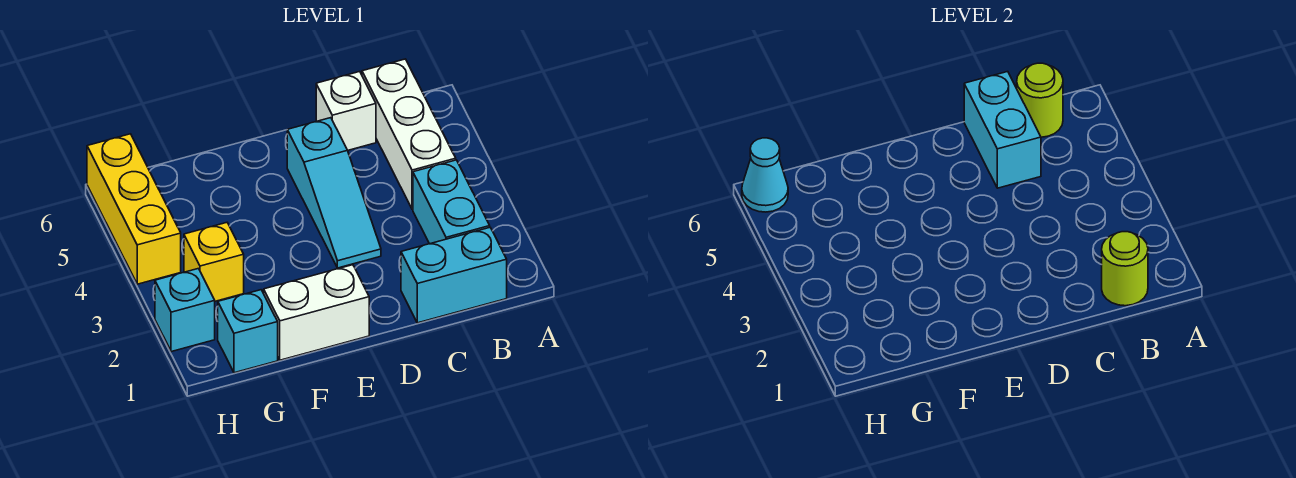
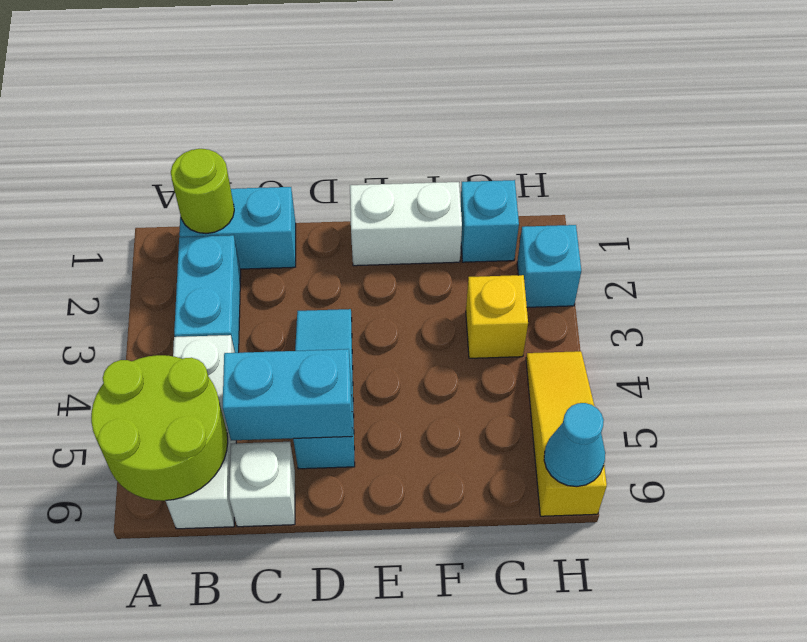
lime 1x1 round brick [1017,63,1063,137] -> lime 2x2 round brick [91,355,228,501]
cyan 1x2 brick [964,72,1041,188] -> cyan 1x2 brick turned to [223,349,352,441]
yellow 1x3 brick [87,134,181,284] -> yellow 1x3 slope [526,351,607,516]

